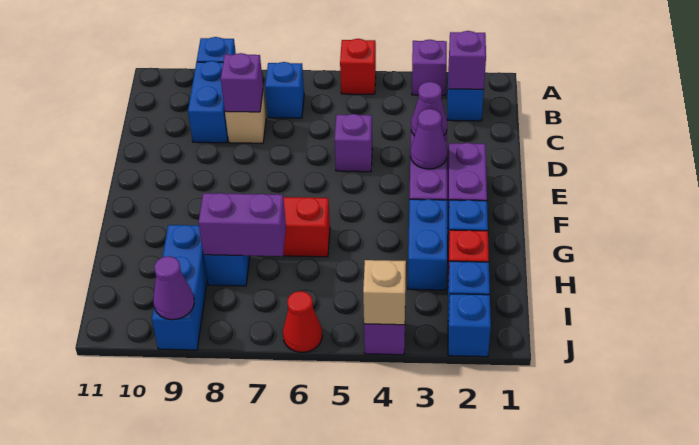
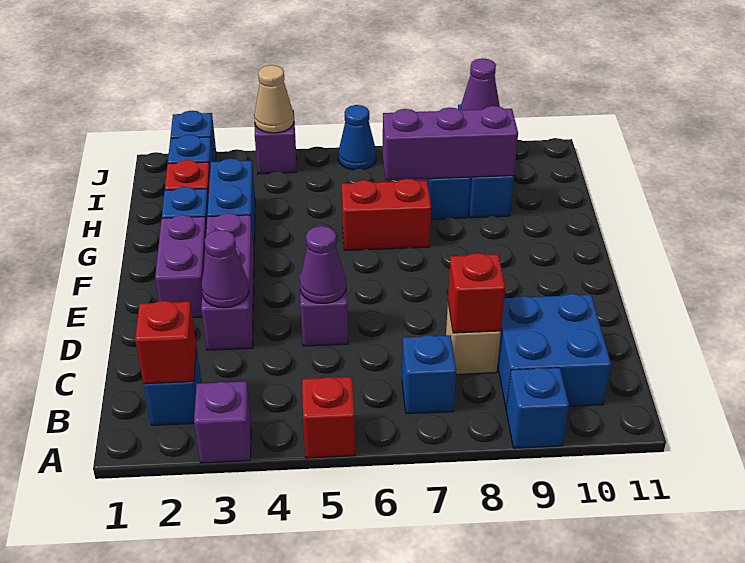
purple 1x1 brick [449,31,486,89] -> red 1x1 brick [135,301,196,384]
blue 1x2 brick [188,61,228,143] -> blue 2x2 brick [498,294,611,409]
purple 1x1 brick [221,53,263,112] -> red 1x1 brick [448,253,505,333]
purple 1x1 cone [410,109,447,169] -> purple 1x1 cone moved to [300,226,346,304]
purple 1x2 brick [199,193,286,256] -> purple 1x3 brick [383,106,518,180]
tan 1x1 brick [363,260,406,325] -> tan 1x1 cone [254,65,294,133]
red 1x1 cone [283,291,322,352] -> blue 1x1 cone [338,105,376,170]

